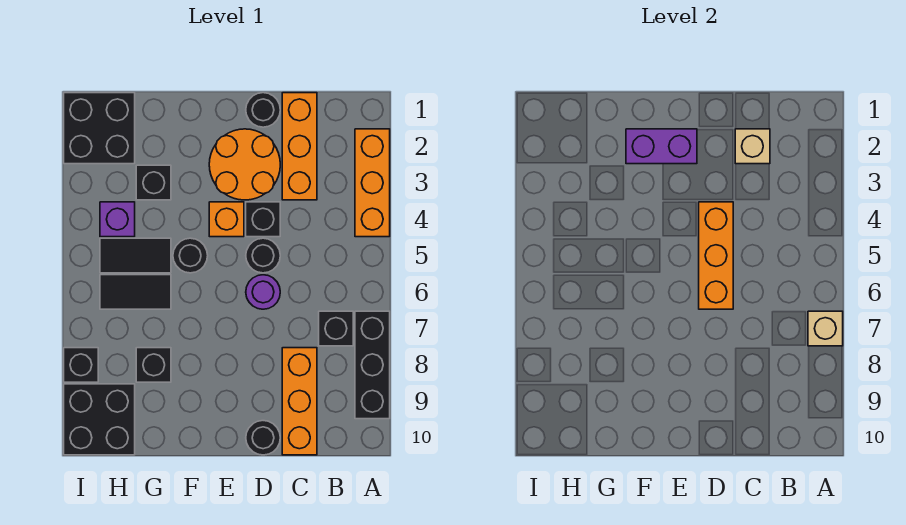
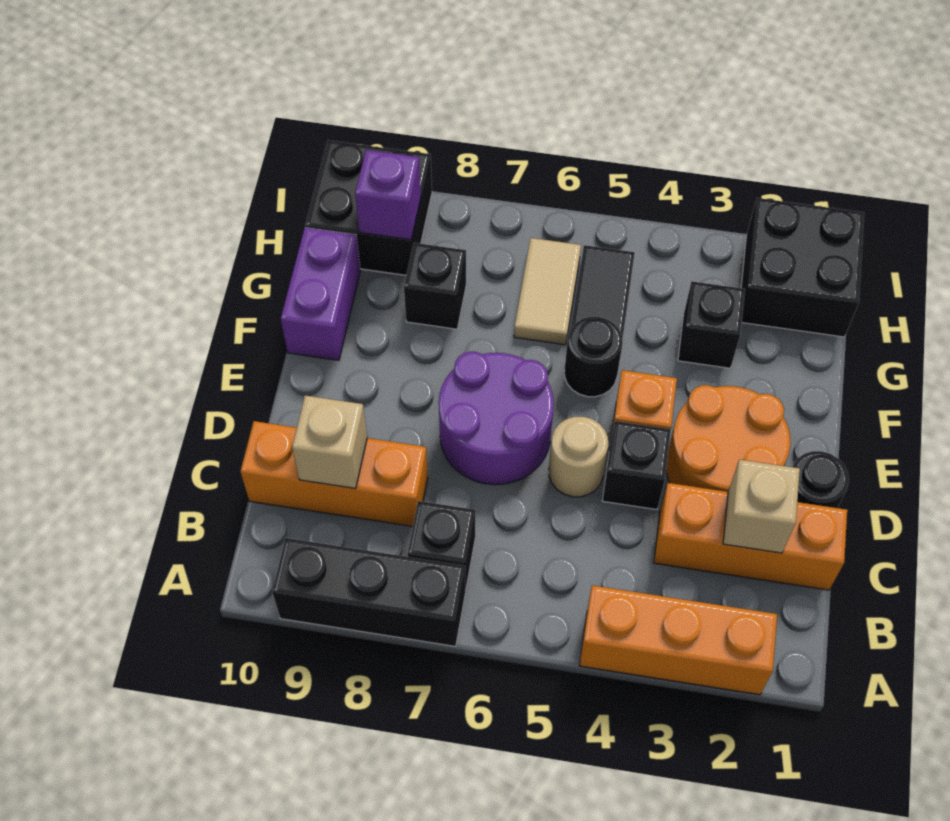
tan 1x1 brick [808,311,843,346] -> tan 1x1 brick moved to [292,396,367,489]
orange 1x3 brick [699,202,733,309] -> none
black 1x1 round brick [246,238,280,273] -> tan 1x1 round brick [549,417,608,497]
purple 1x1 round brick [246,275,280,309] -> purple 2x2 round brick [439,352,554,485]
black 1x1 round brick [246,421,280,455] -> none
purple 1x2 brick [626,129,697,164] -> purple 1x2 brick moved to [281,228,360,360]
black 1x2 tile [100,275,171,309] -> tan 1x2 tile [514,238,581,345]
purple 1x1 brick [100,202,135,237] -> purple 1x1 brick moved to [355,150,421,240]
black 1x1 brick [64,348,98,382] -> none

